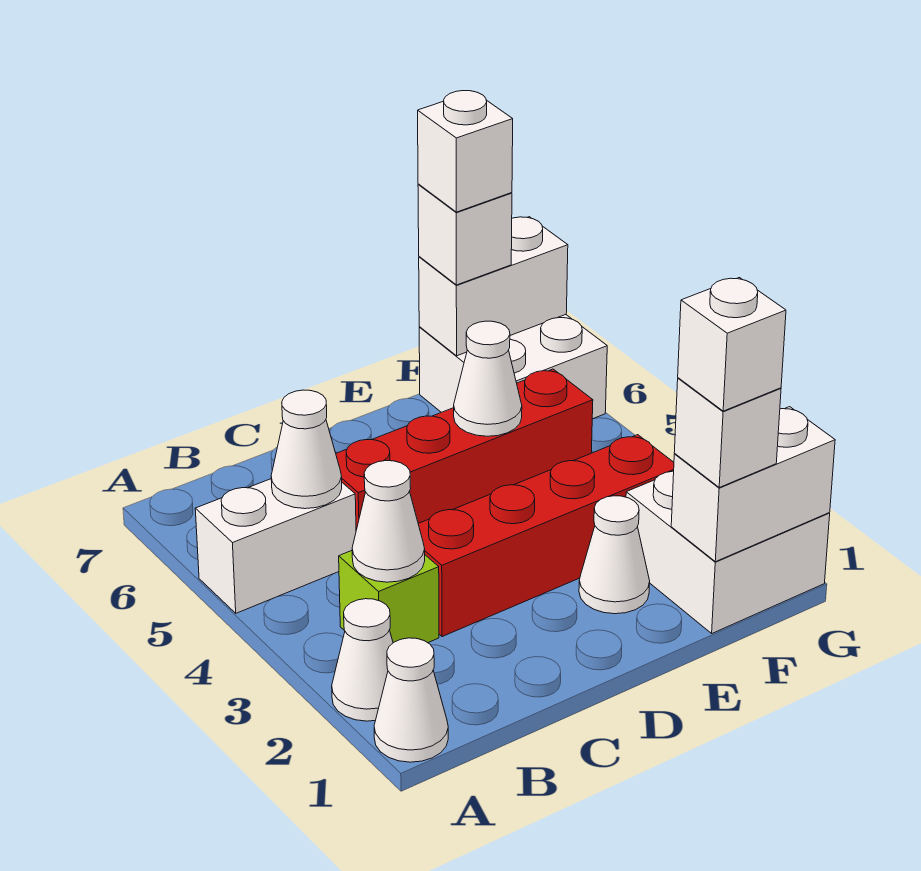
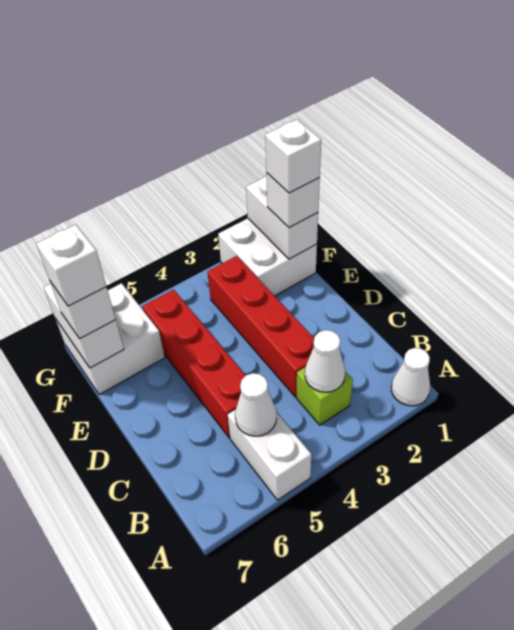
white 1x1 cone [332,599,393,721] -> none
white 1x1 cone [579,496,650,614] -> none
white 1x1 cone [454,321,522,436] -> none

